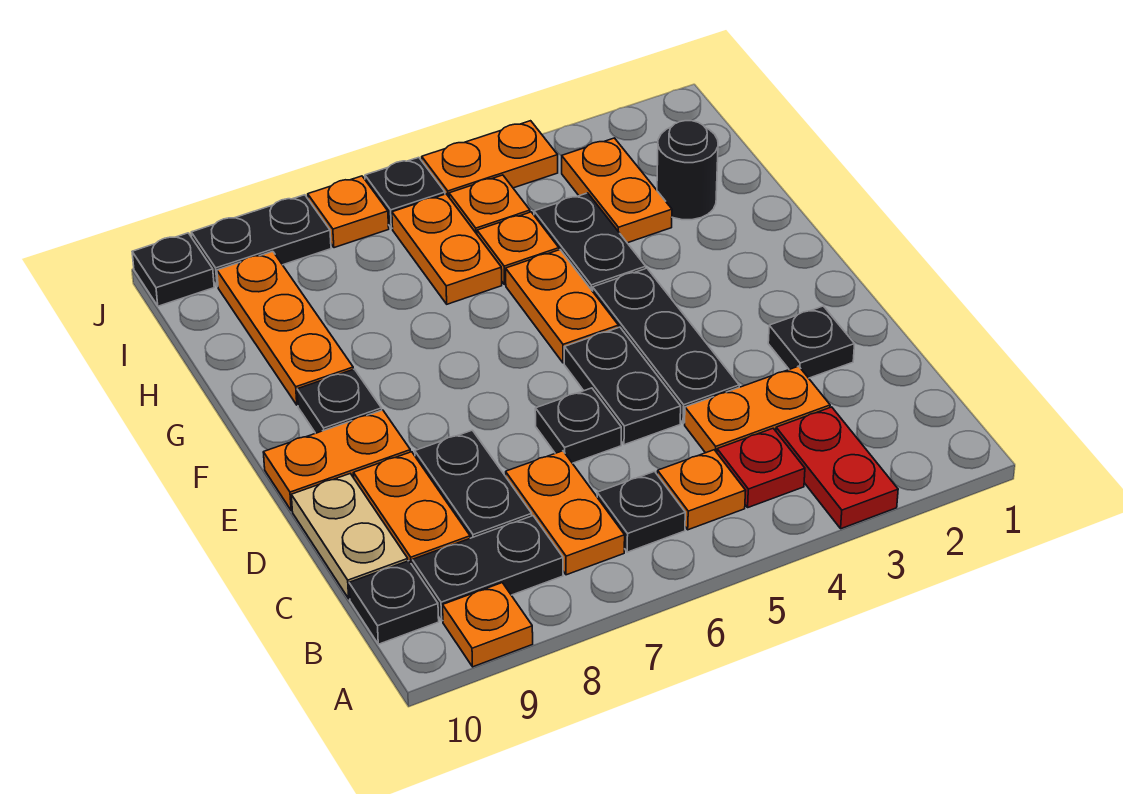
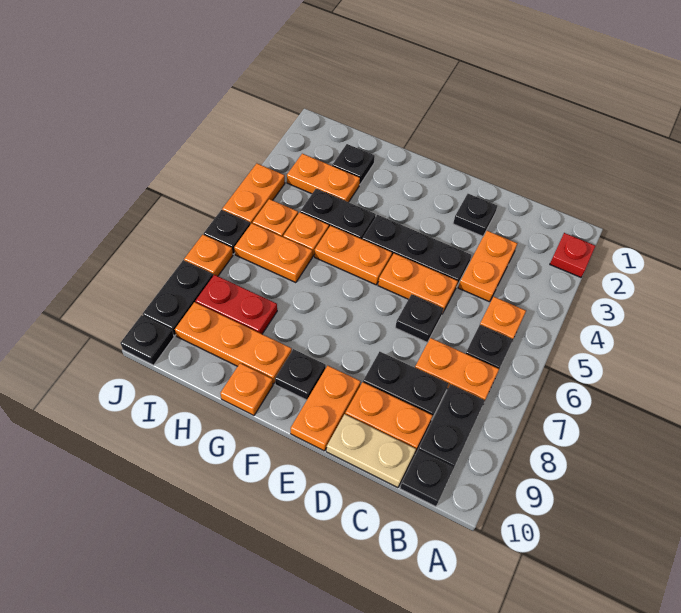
red 1x2 plate [776,407,898,529] -> red 1x2 plate moved to [196,275,277,334]
orange 1x1 plate [443,583,533,667] -> orange 1x1 plate moved to [220,363,273,415]
red 1x1 plate [717,428,805,507] -> red 1x1 plate moved to [550,233,595,277]
black 1x2 plate [564,327,681,445] -> orange 1x2 plate [378,253,458,314]
black 1x1 round brick [657,121,718,220] -> black 1x1 plate [332,144,375,185]

